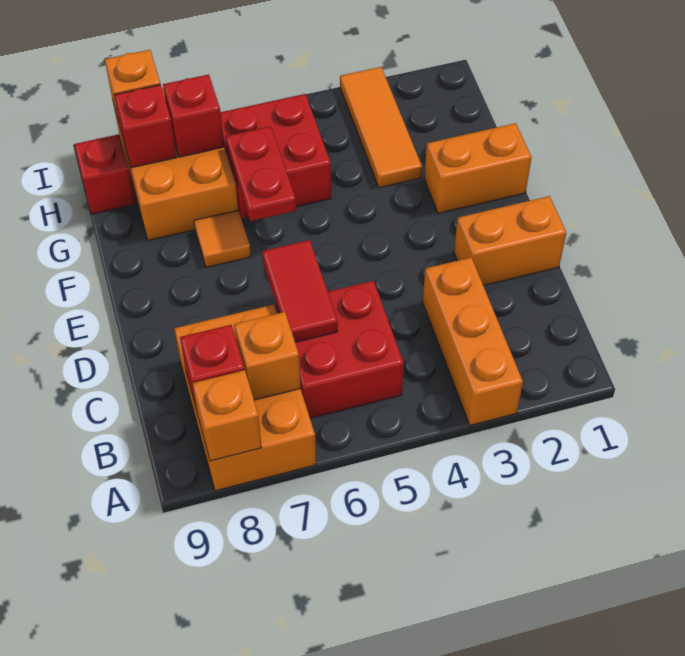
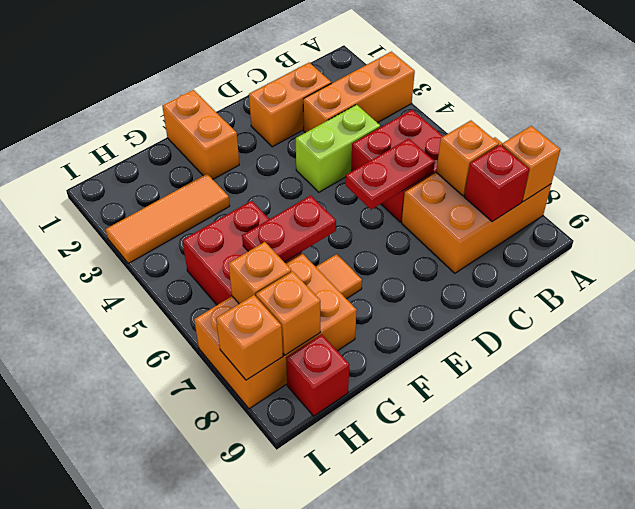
none -> lime 1x2 brick [296,105,380,192]
red 1x2 tile [262,240,338,342] -> red 1x2 plate [346,139,435,210]
orange 1x2 brick [454,196,566,286] -> orange 1x2 brick turned to [249,63,331,147]
red 1x1 brick [163,75,224,157] -> orange 1x1 brick [228,242,291,304]
red 1x1 brick [114,85,176,168] -> orange 1x1 brick [256,271,320,355]

